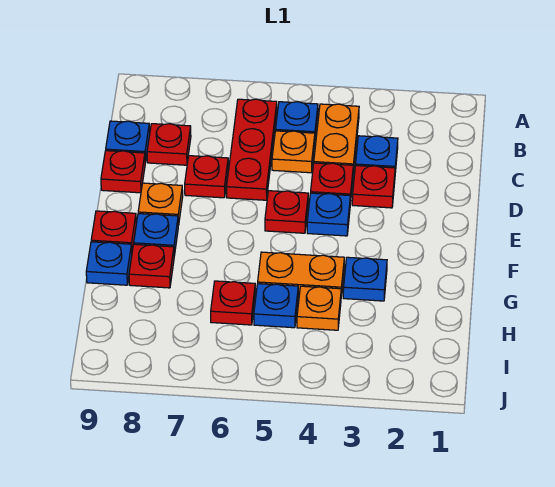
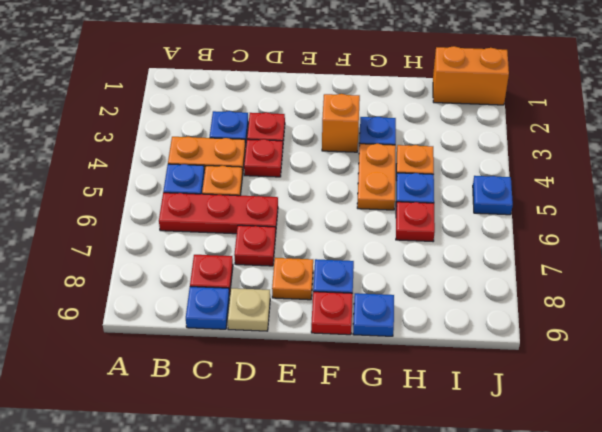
red 1x1 plate [101,151,145,193] -> tan 1x1 plate [227,288,270,331]
blue 1x1 plate [307,193,350,236] -> blue 1x1 plate moved to [473,176,513,215]
red 1x1 plate [265,191,308,233] -> none
none -> orange 1x1 brick [322,94,360,152]
red 1x1 plate [129,244,174,288] -> none
none -> orange 1x2 brick [433,46,509,105]

